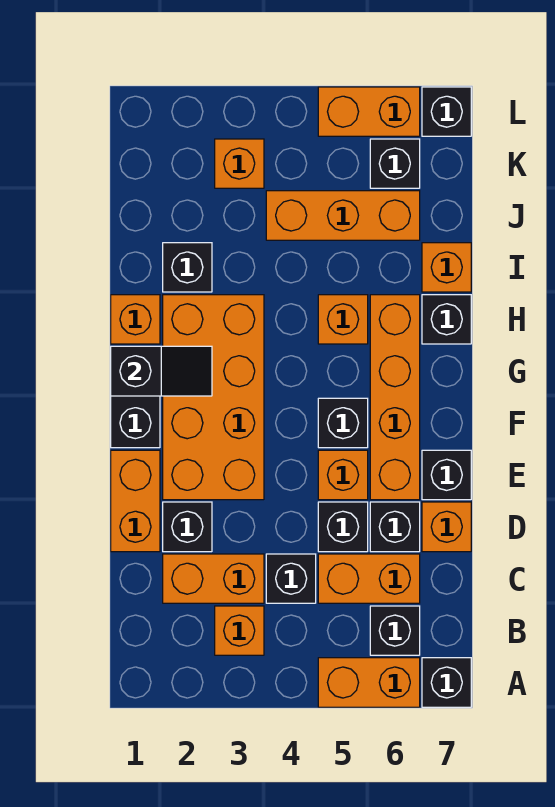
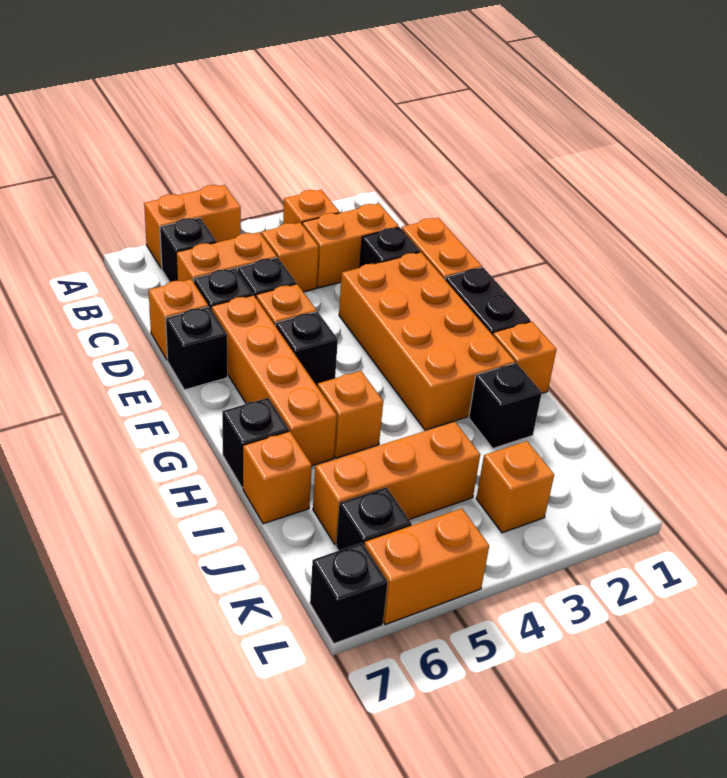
black 1x1 brick [422,658,471,707] -> none
black 1x1 brick [266,554,316,603] -> orange 1x1 brick [261,223,319,292]
black 1x2 slope [111,346,212,396] -> none

